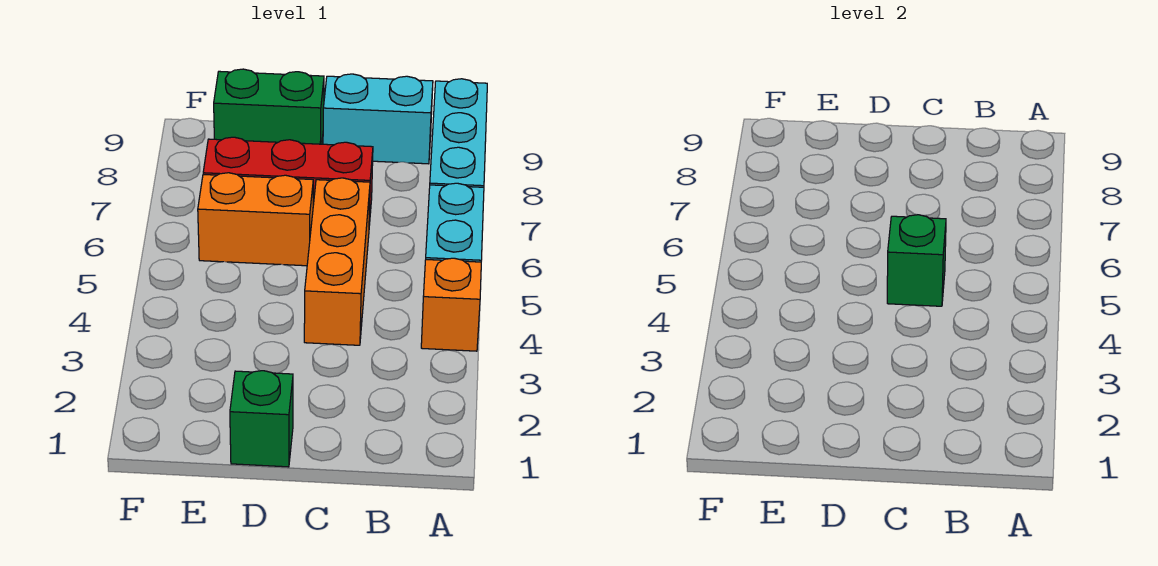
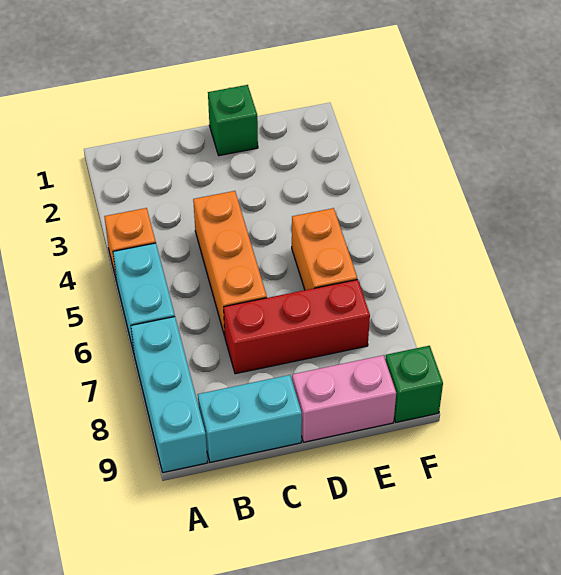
green 1x1 brick [887,215,946,306] -> green 1x1 brick moved to [385,346,443,422]
orange 1x2 brick [198,173,313,266] -> orange 1x2 brick turned to [292,208,357,290]
green 1x2 brick [214,69,324,144] -> pink 1x2 brick [292,355,396,442]

